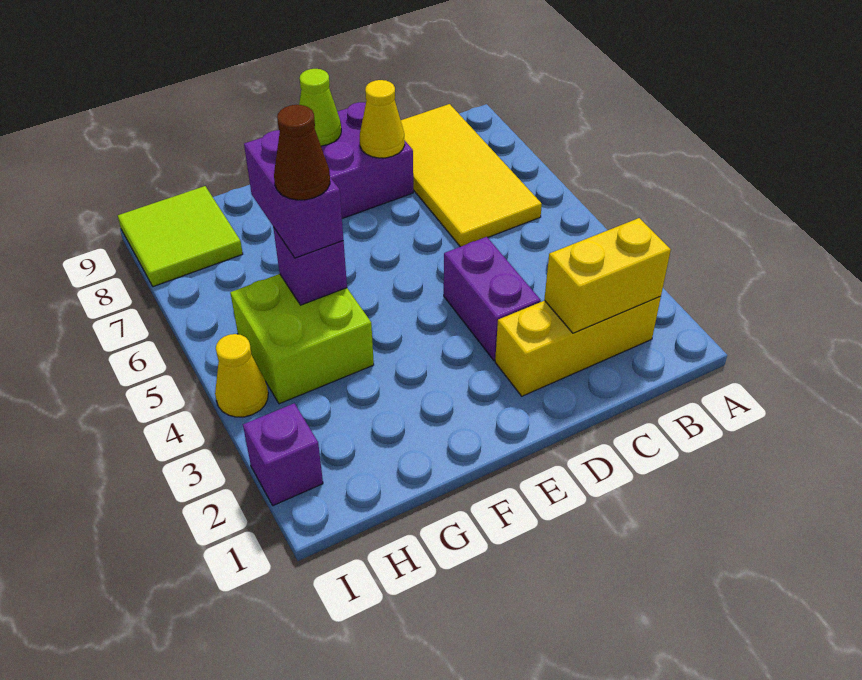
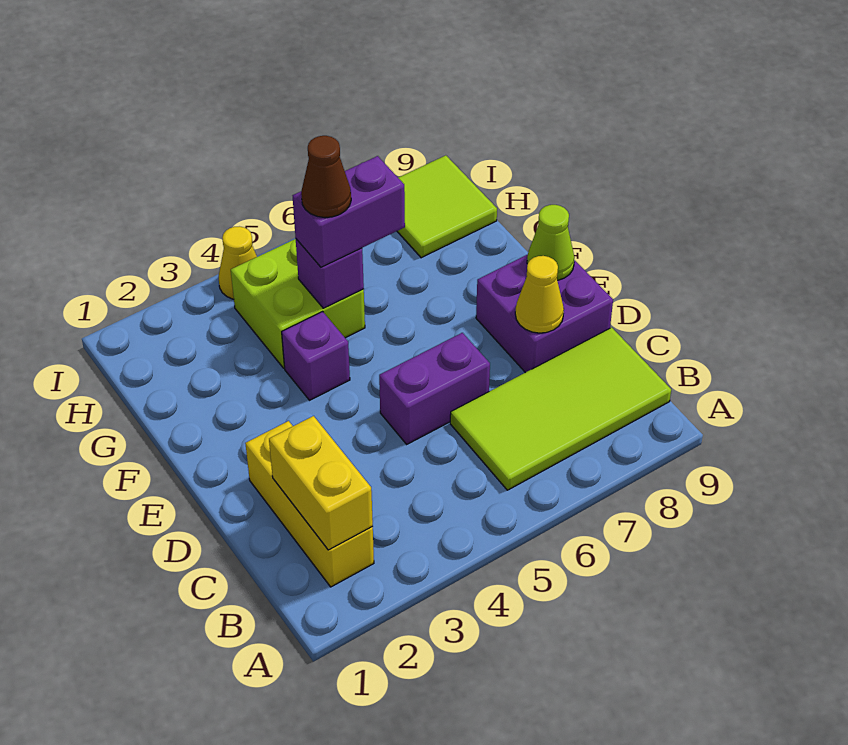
yellow 2x4 tile [401,104,542,247] -> lime 2x4 tile [450,327,671,490]
purple 1x2 brick [444,237,541,361] -> purple 1x2 brick moved to [379,333,490,444]
purple 1x1 brick [243,403,323,506] -> purple 1x1 brick moved to [282,312,350,400]

